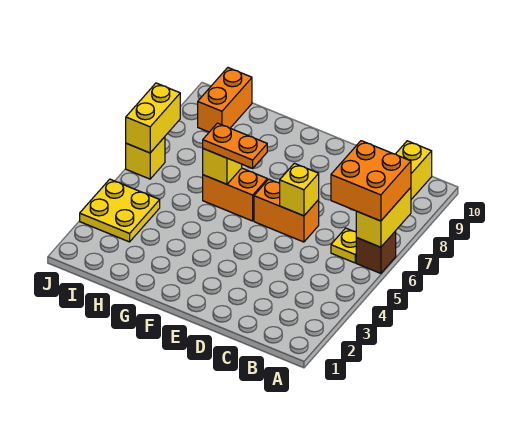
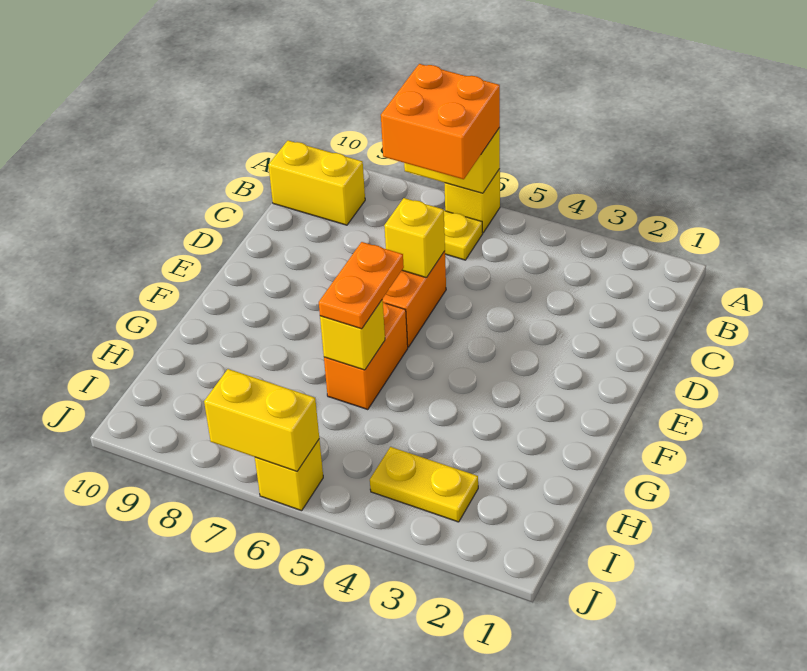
brown 1x1 brick [356,231,396,273] -> yellow 1x1 brick [445,169,500,233]
yellow 2x2 plate [80,179,160,242] -> yellow 1x2 plate [370,447,478,522]
orange 1x2 brick [198,68,252,132] -> none

